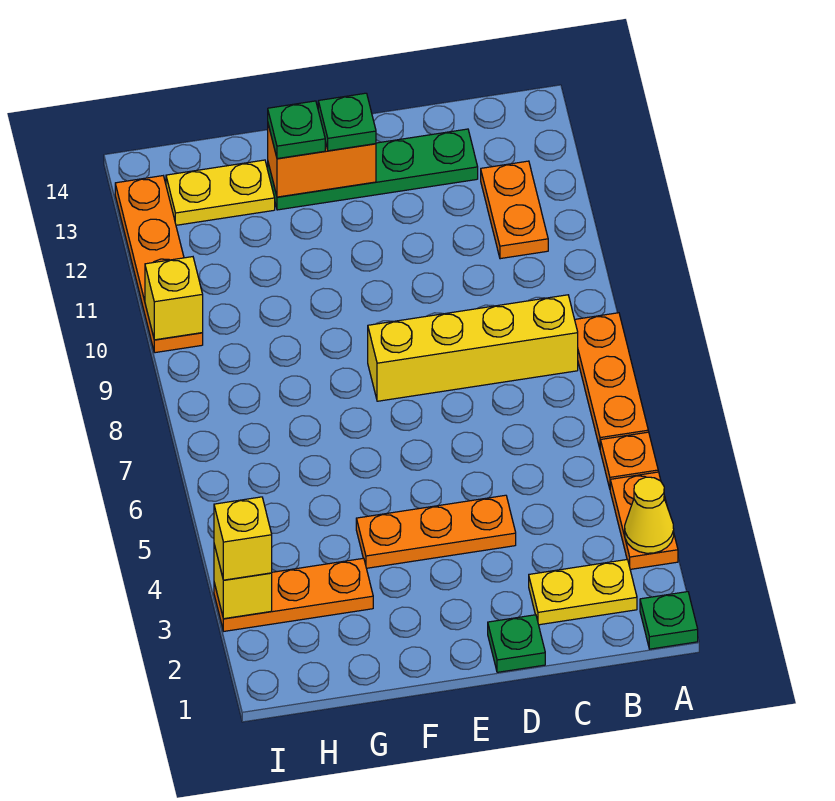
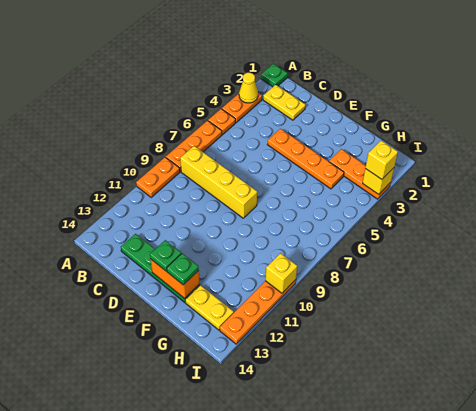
orange 1x2 plate [481,161,548,259] -> orange 1x2 plate moved to [136,157,180,197]
green 1x1 plate [488,615,545,672] -> none
orange 1x3 plate [356,495,516,568] -> orange 1x4 plate [267,129,344,189]

